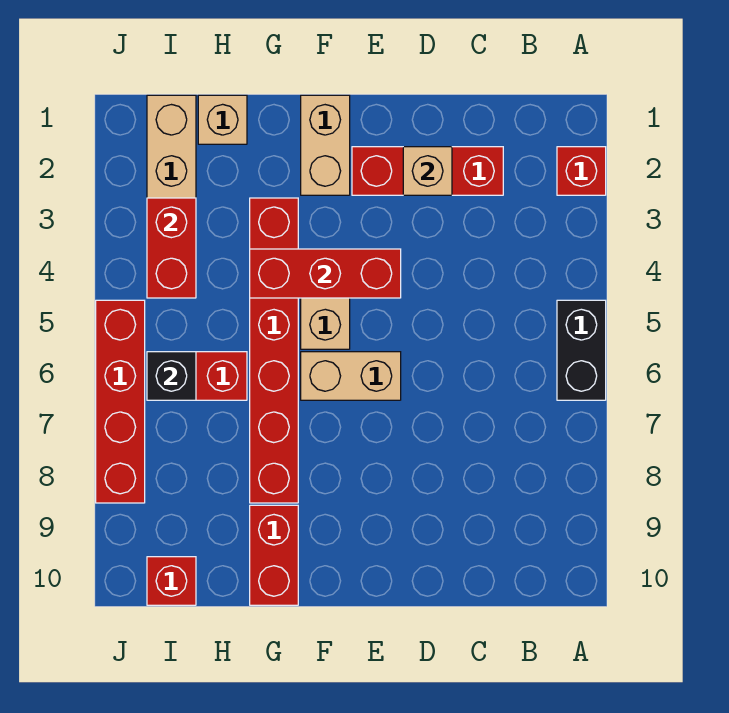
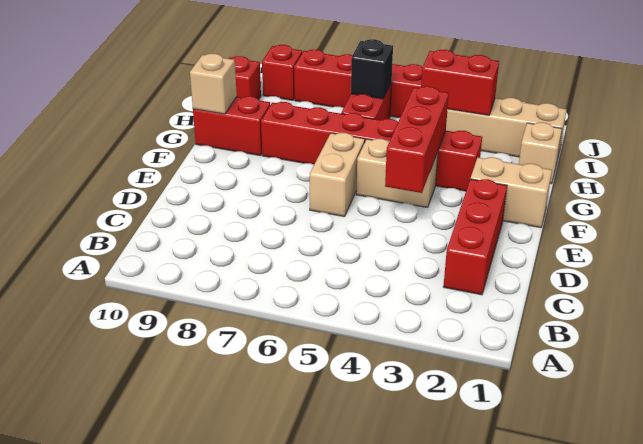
red 1x1 brick [557,147,606,195] -> red 1x1 brick moved to [262,45,302,100]
black 1x2 brick [557,300,606,400] -> none
tan 1x1 brick [403,147,452,195] -> tan 1x1 brick moved to [190,54,237,114]

